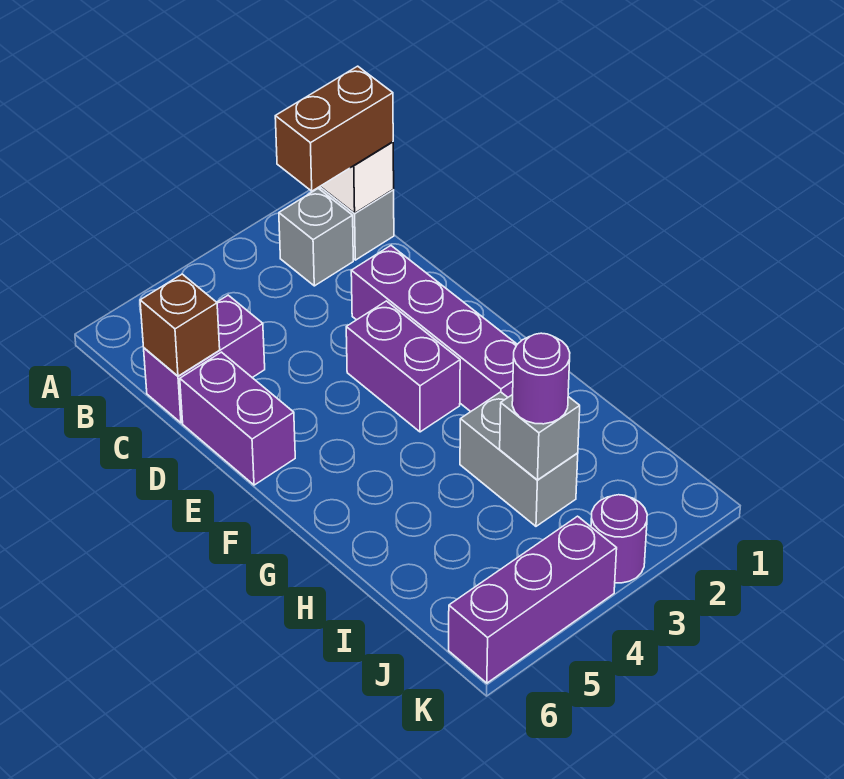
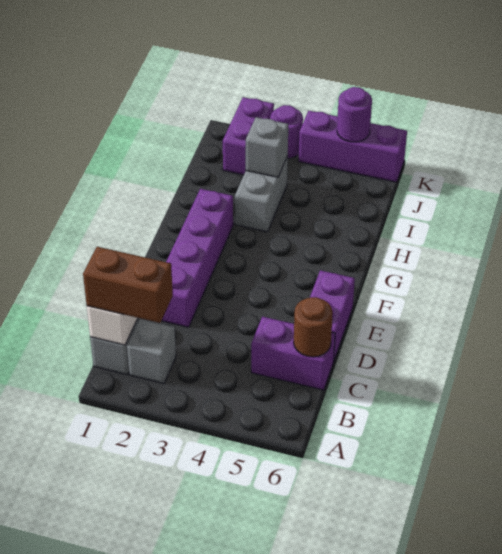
brown 1x1 brick [140,274,220,376] -> brown 1x1 round brick [294,297,333,357]
purple 1x2 brick [346,301,460,432] -> purple 1x2 brick moved to [223,97,274,175]
purple 1x1 round brick [512,333,570,424] -> purple 1x1 round brick moved to [337,87,372,142]

